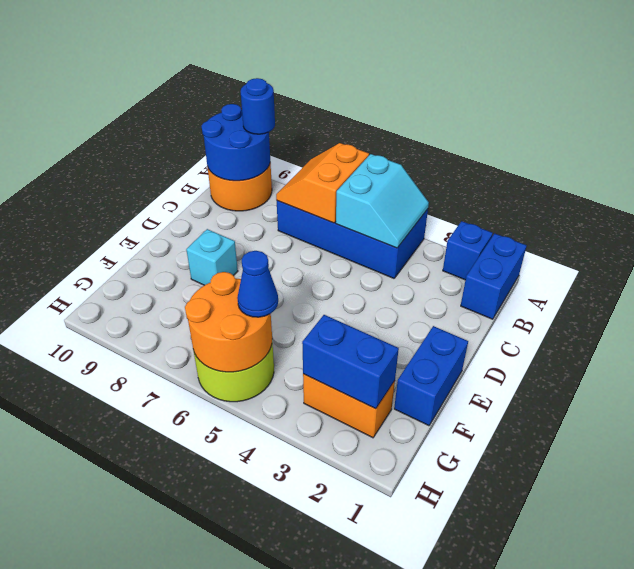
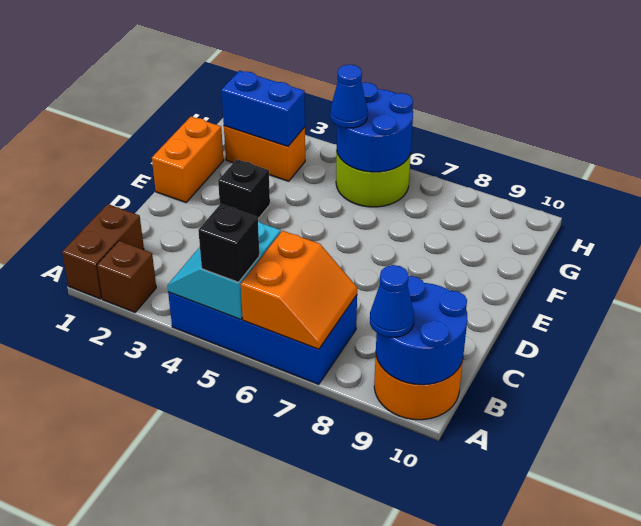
blue 1x2 brick [461,233,527,319] -> brown 1x2 brick [62,204,144,299]
blue 1x1 brick [443,221,493,280] -> brown 1x1 brick [97,241,156,312]
none -> black 1x1 brick [198,204,260,282]
blue 1x1 round brick [241,78,275,134] -> blue 1x1 cone [370,265,414,337]
blue 1x2 brick [394,326,468,426] -> orange 1x2 brick [152,117,224,203]
none -> black 1x1 brick [218,159,270,219]
cyan 1x1 brick [186,229,238,285] -> none
orange 2x2 round brick [185,272,272,372] -> blue 2x2 round brick [337,82,413,172]

